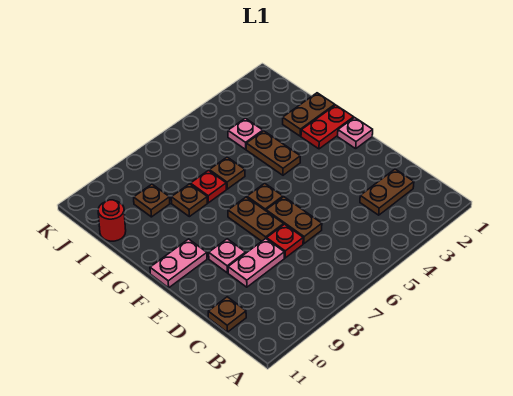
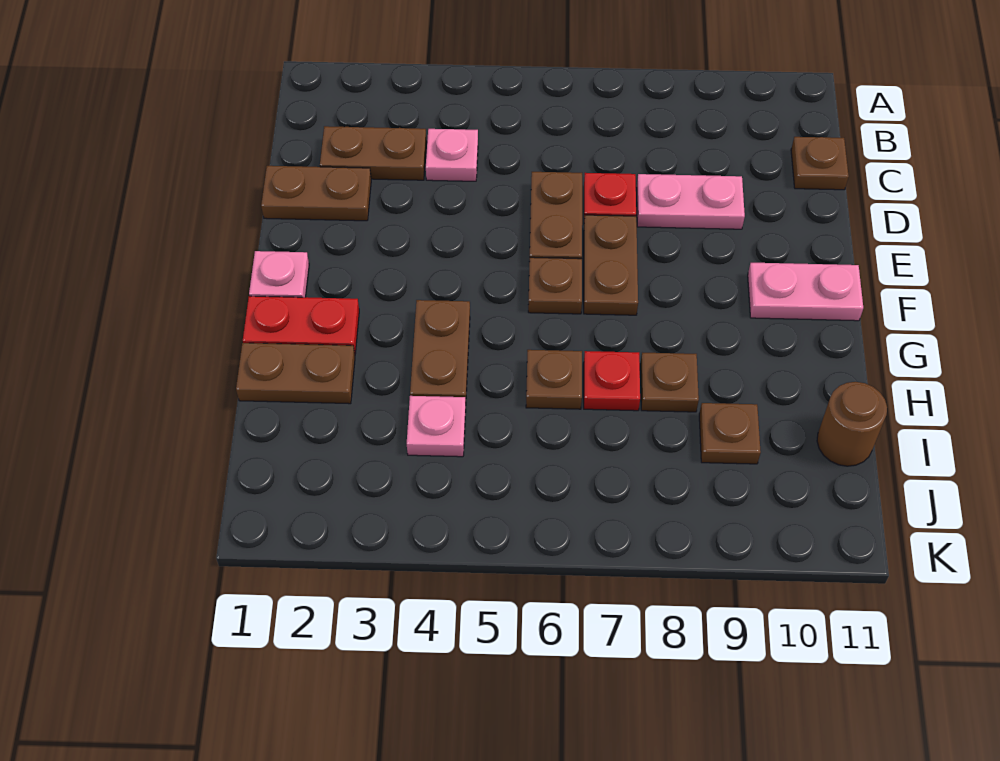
none -> brown 1x2 plate [261,166,371,221]
pink 1x1 plate [209,239,246,273] -> pink 1x1 plate moved to [426,129,478,181]
red 1x1 round brick [98,200,126,241] -> brown 1x1 round brick [817,382,887,466]

